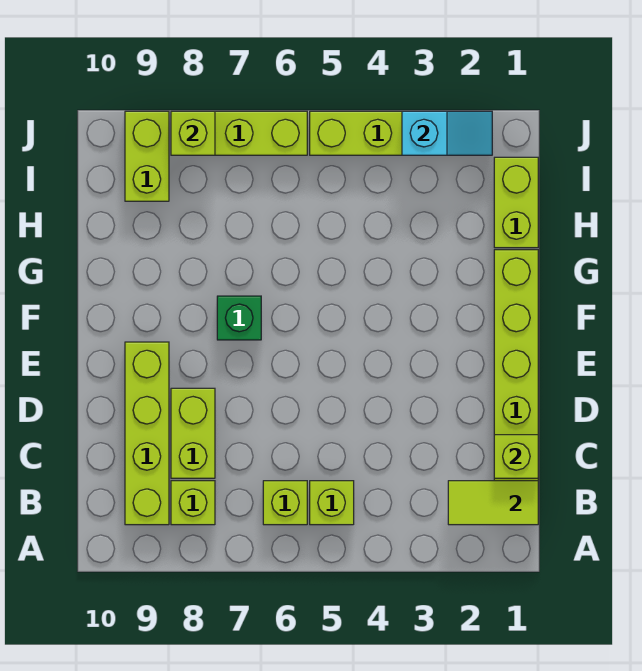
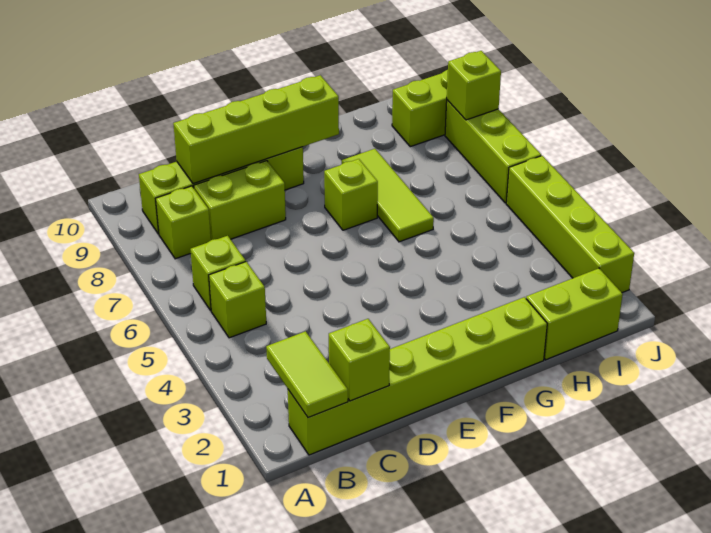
none -> lime 1x4 brick [173,75,339,184]
green 1x1 brick [217,296,261,340] -> lime 1x1 brick [324,159,378,230]
none -> lime 1x3 tile [342,149,434,242]
cyan 1x2 slope [402,111,492,155] -> none

